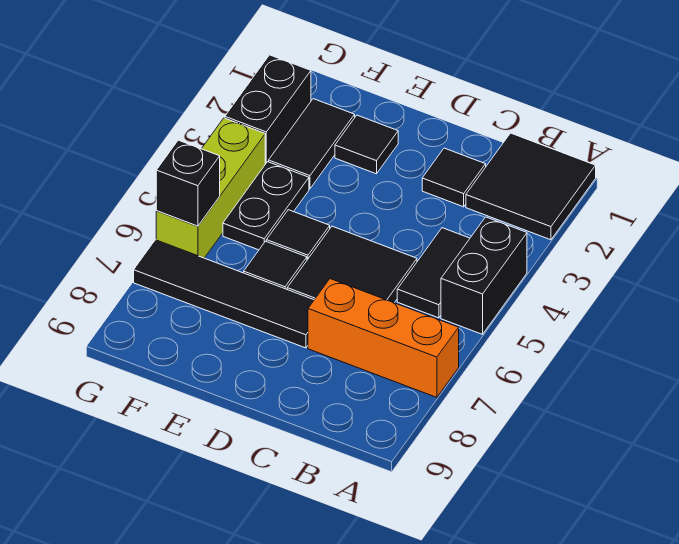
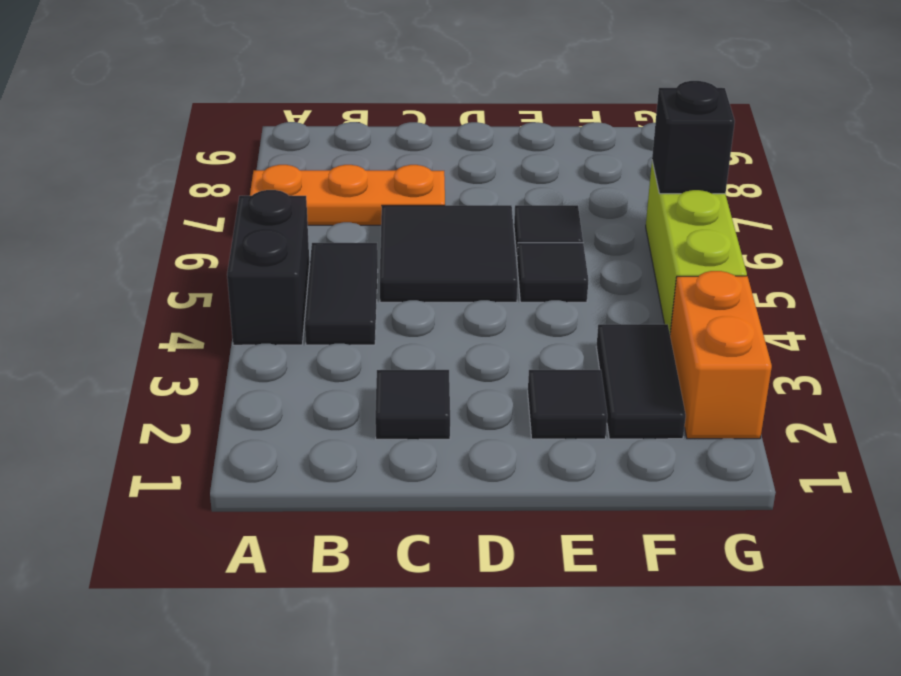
black 2x2 tile [466,133,596,240] -> none
orange 1x3 brick [308,279,459,397] -> orange 1x3 plate [250,165,445,225]
black 1x4 tile [134,240,314,348] -> none
black 1x2 plate [223,162,309,250] -> none
black 1x2 brick [225,55,311,164] -> orange 1x2 brick [670,271,772,439]

